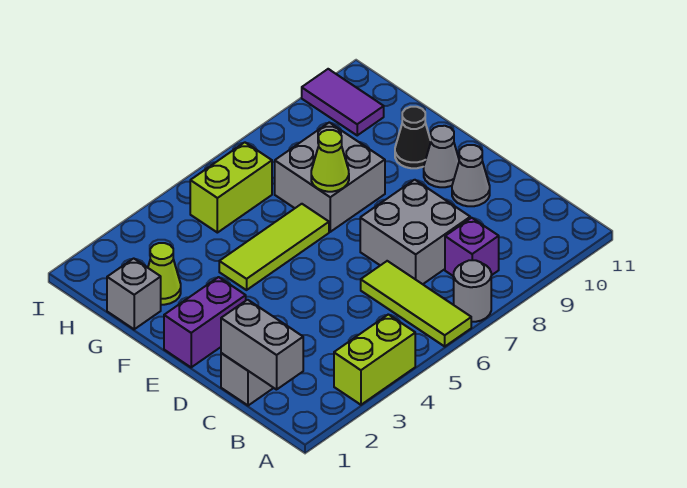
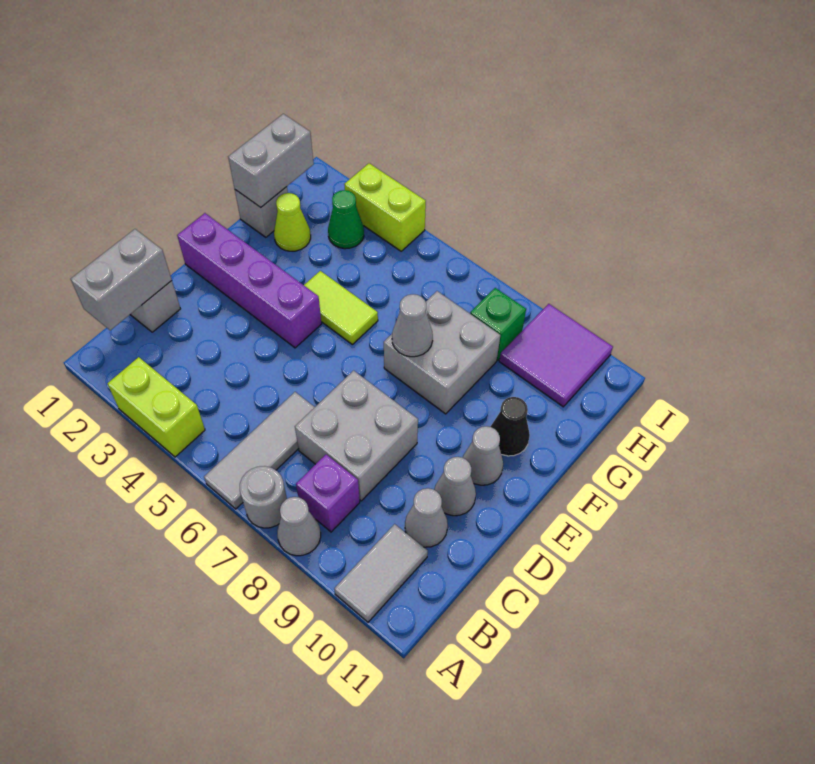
lime 1x3 tile [361,261,471,346] -> grey 1x3 tile [204,392,315,509]
none -> grey 1x1 cone [277,497,321,556]
none -> grey 1x2 tile [334,524,428,622]
none -> grey 1x1 cone [405,488,448,547]
purple 1x2 brick [164,277,246,367] -> purple 1x4 brick [177,213,322,348]
lime 1x3 tile [219,204,329,290] -> lime 1x2 tile [304,271,378,344]
lime 1x1 cone [311,130,349,192] -> grey 1x1 cone [392,294,433,357]
none -> grey 1x2 brick [228,114,314,207]
none -> green 1x1 cone [328,190,364,249]
lime 1x2 brick [190,142,272,233] -> lime 1x2 brick moved to [344,163,426,251]
none -> green 1x1 brick [470,288,526,360]
purple 1x2 tile [302,69,384,135] -> purple 2x2 tile [499,304,613,407]

